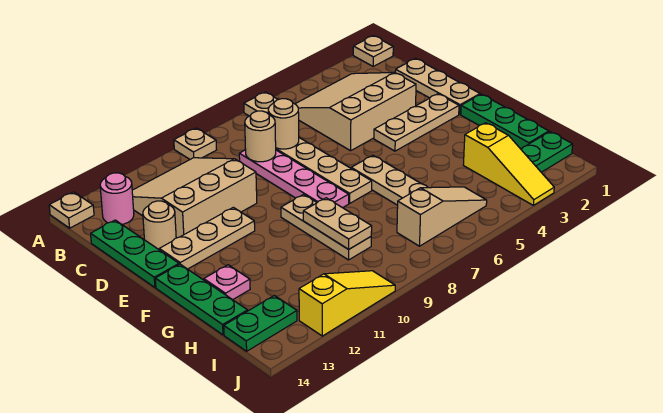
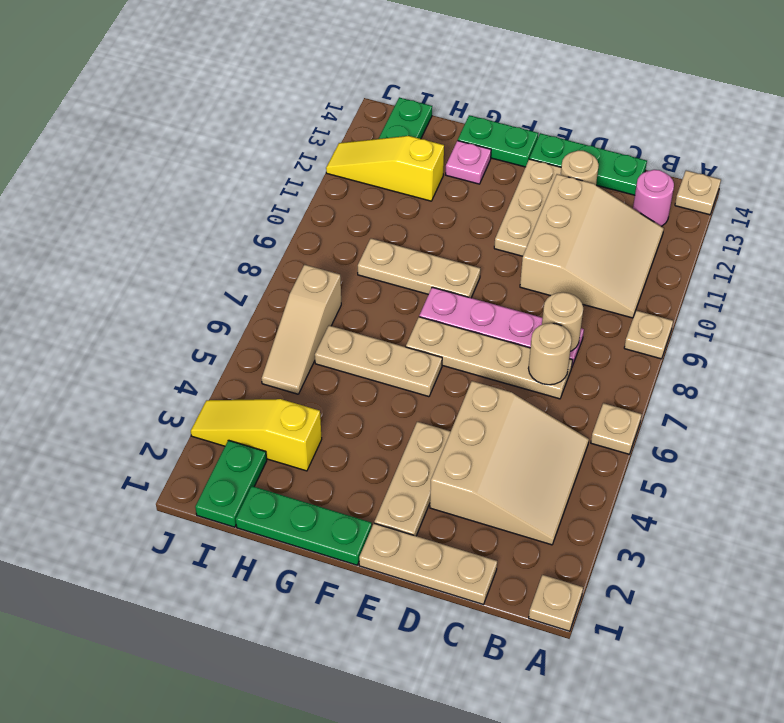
green 1x3 plate [155,264,248,335] -> green 1x2 plate [458,115,538,167]
tan 1x2 plate [303,198,372,249] -> none
yellow 1x3 slope [299,271,395,336] -> yellow 1x3 slope turned to [326,136,444,201]

